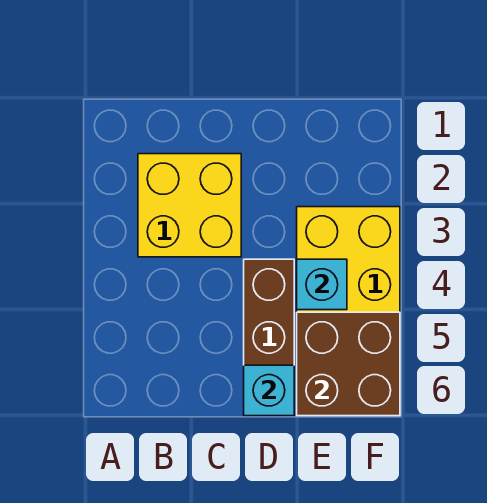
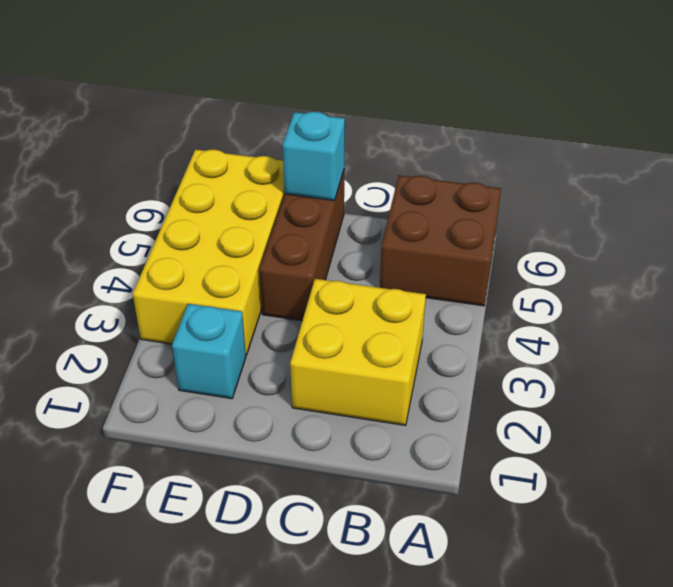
cyan 1x1 brick [297,259,347,310] -> cyan 1x1 brick moved to [172,304,246,399]
brown 2x2 brick [297,312,400,416] -> brown 2x2 brick moved to [380,175,501,306]

